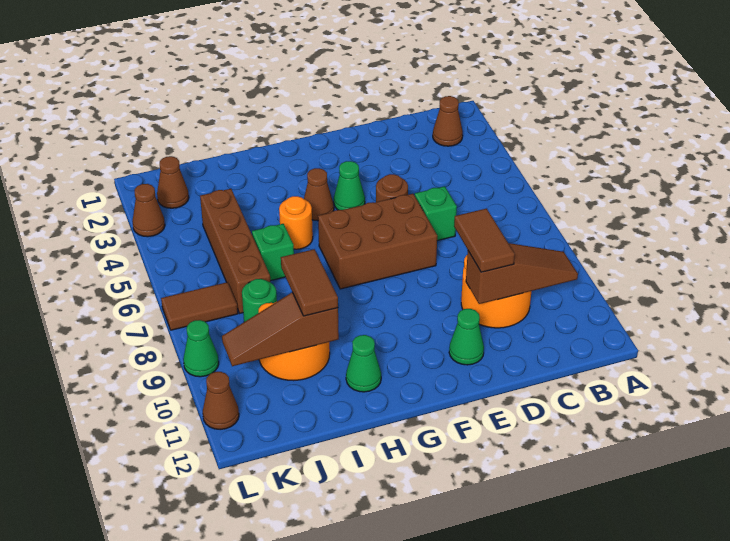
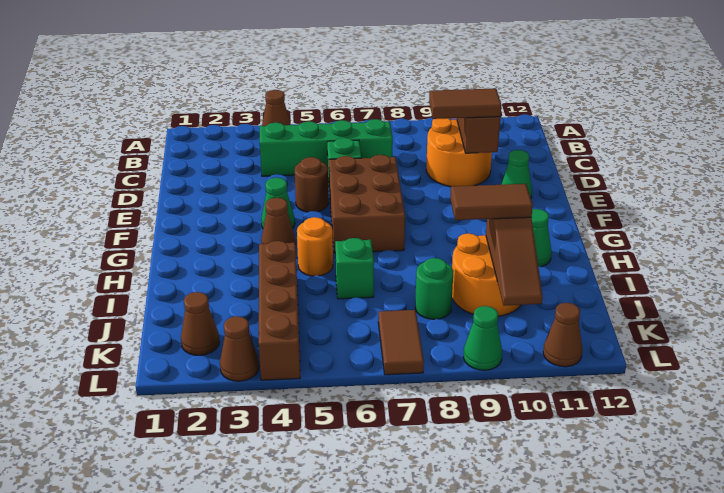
brown 1x1 cone [433,96,463,146] -> brown 1x1 cone moved to [262,90,291,126]
none -> green 1x4 brick [260,119,393,176]
brown 1x4 brick [200,189,270,313] -> brown 1x4 brick turned to [259,241,300,380]

